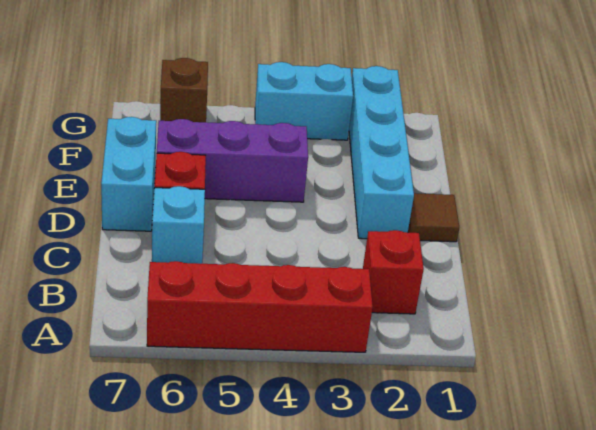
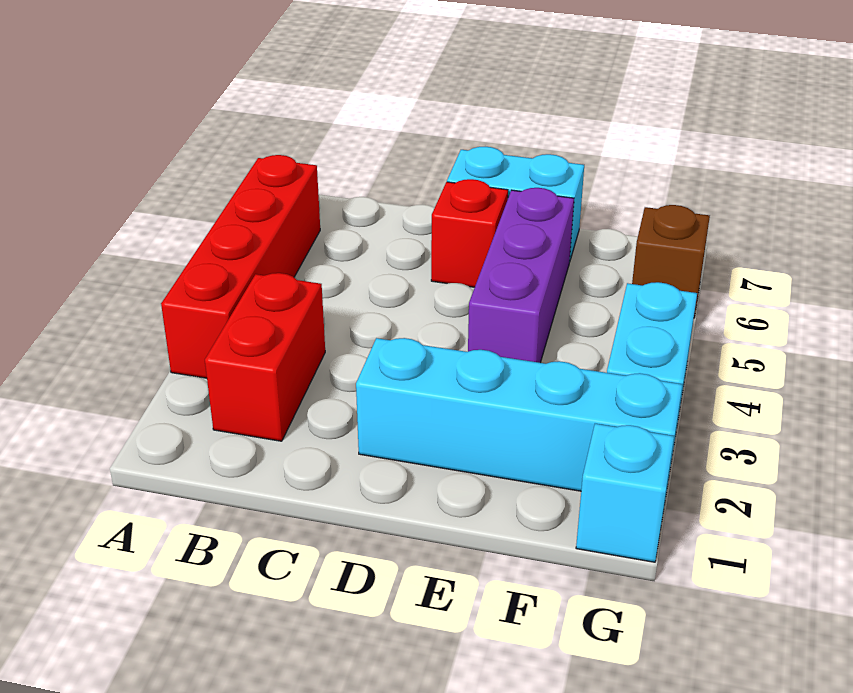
red 1x1 brick [363,230,424,314] -> red 1x2 brick [205,273,325,441]
cyan 1x1 brick [152,186,205,264] -> cyan 1x1 brick moved to [576,424,674,562]
brown 1x1 tile [408,193,459,242] -> none

